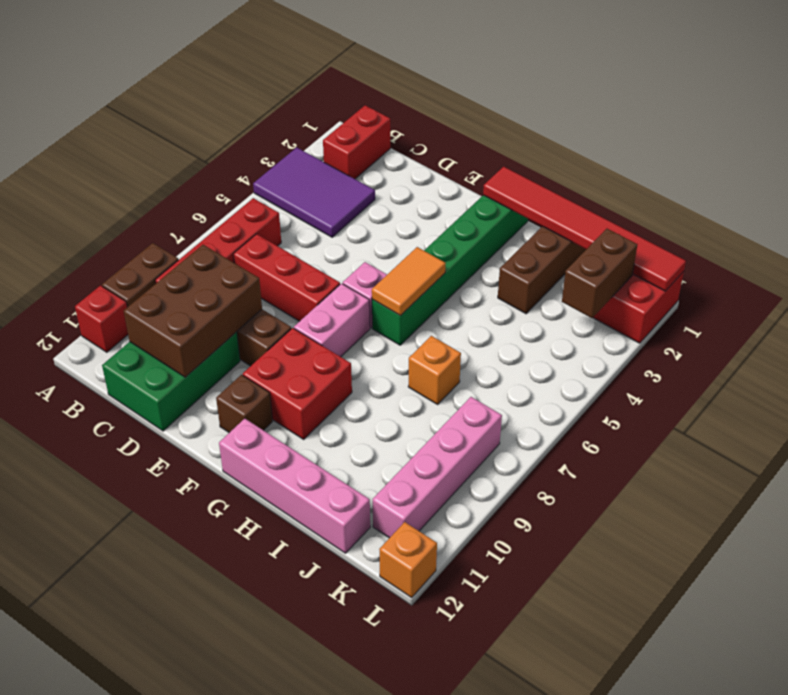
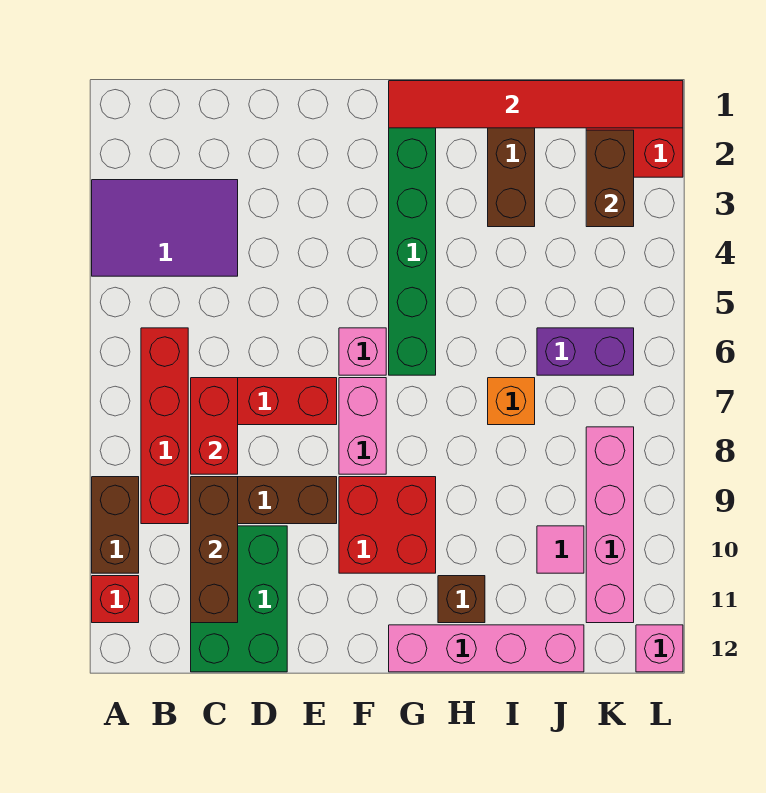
red 1x2 brick [323,105,390,179] -> red 1x2 brick moved to [191,378,238,474]
brown 2x3 brick [124,245,262,377] -> brown 1x3 brick [191,477,238,623]
brown 1x1 brick [216,375,273,433] -> brown 1x1 brick moved to [438,576,485,623]
orange 1x2 tile [372,247,446,316] -> none
none -> purple 1x2 brick [537,328,634,375]
none -> pink 1x1 tile [537,526,584,573]
orange 1x1 brick [379,522,437,598] -> pink 1x1 brick [636,625,683,672]

